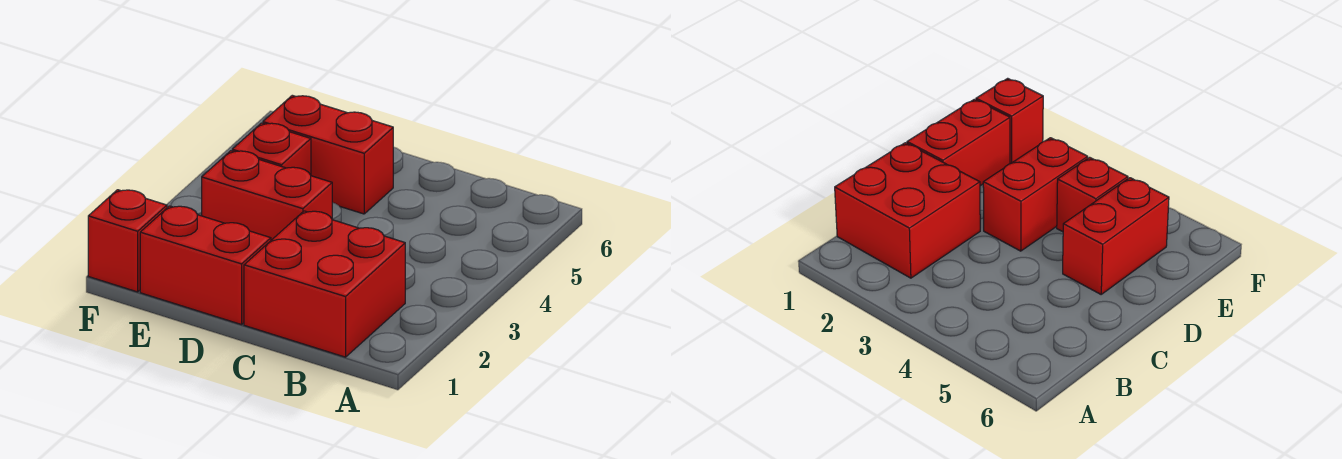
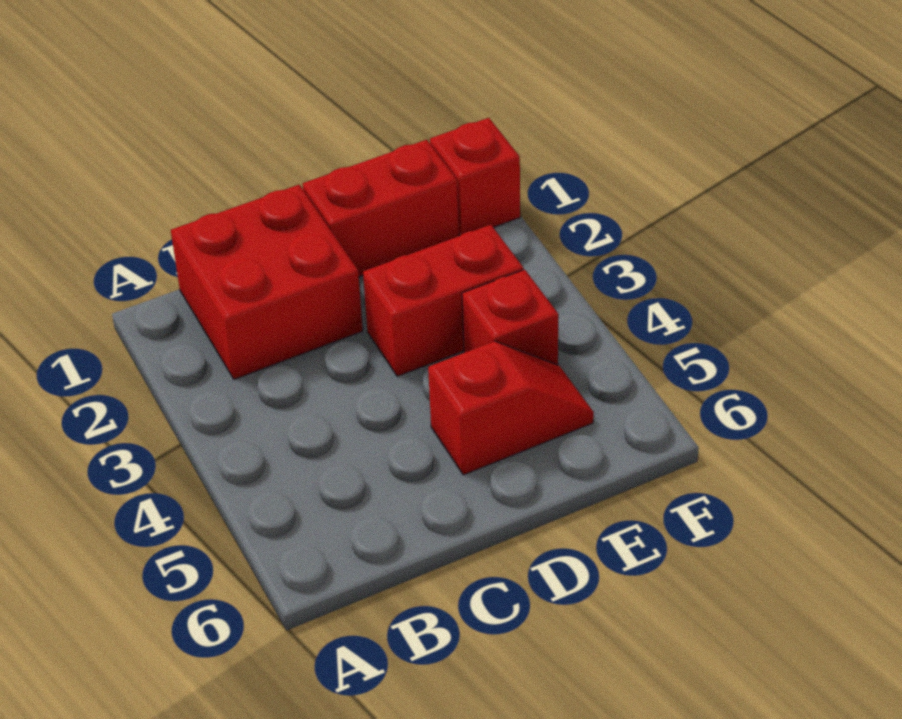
red 1x2 brick [263,95,393,214] -> red 1x2 slope [428,341,594,475]

